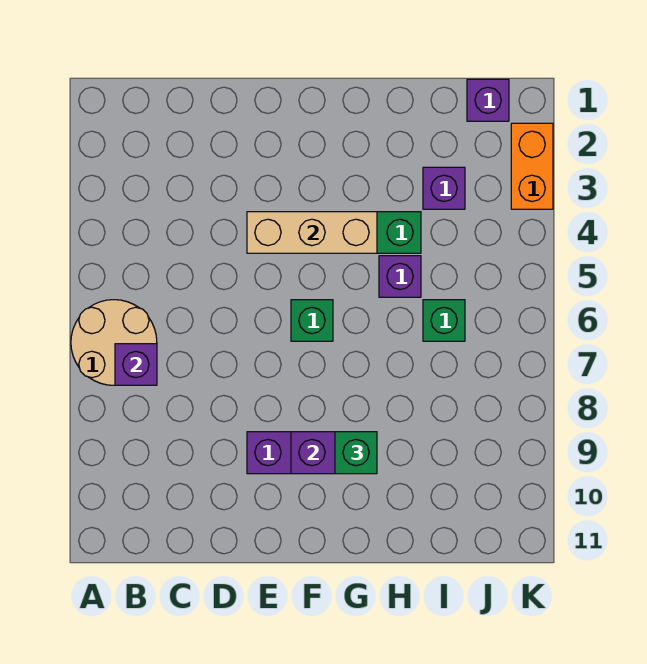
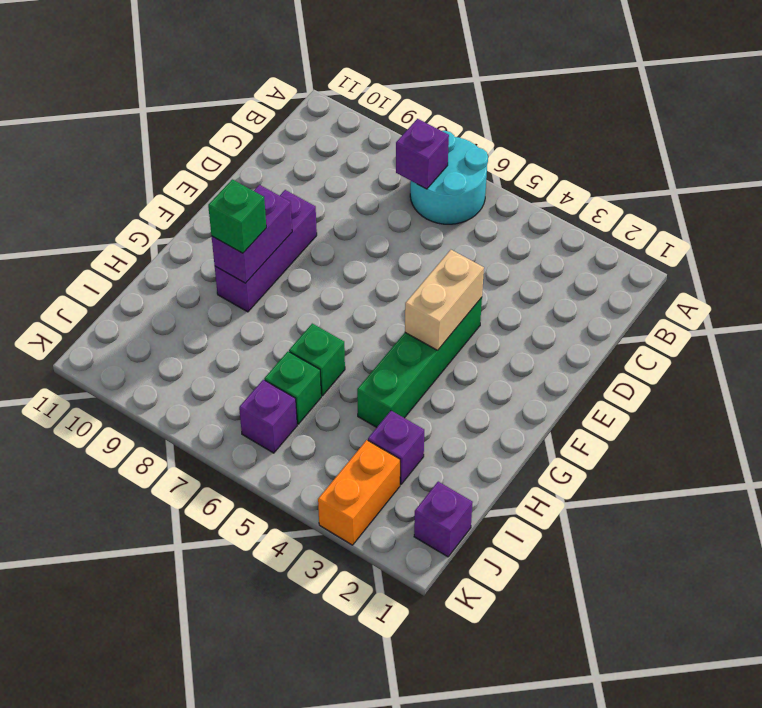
tan 2x2 round brick [71,300,157,385] -> cyan 2x2 round brick [410,130,488,224]
tan 1x3 brick [247,212,377,253] -> tan 1x2 brick [405,250,484,350]
green 1x1 brick [291,300,333,341] -> green 1x1 brick moved to [289,324,345,396]
purple 1x1 brick [379,256,421,297] -> purple 1x1 brick moved to [239,380,297,453]
orange 1x2 brick [511,123,553,209] -> orange 1x2 brick turned to [318,440,400,545]

